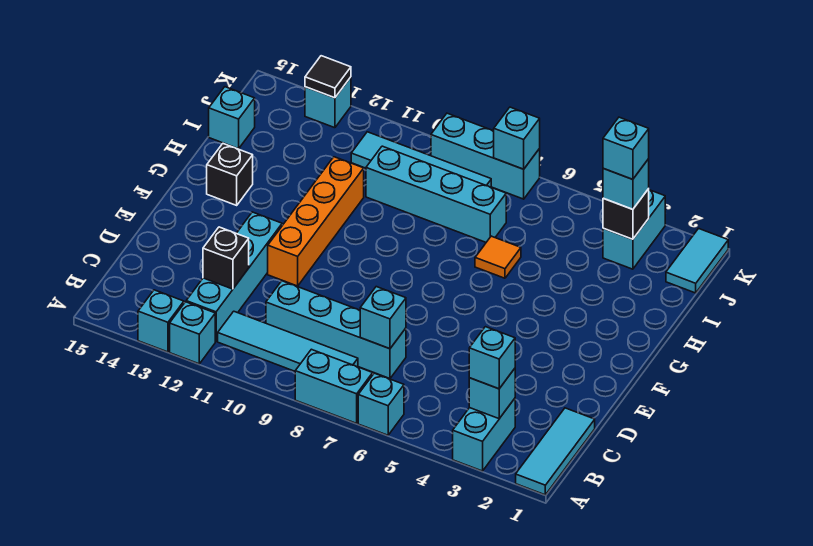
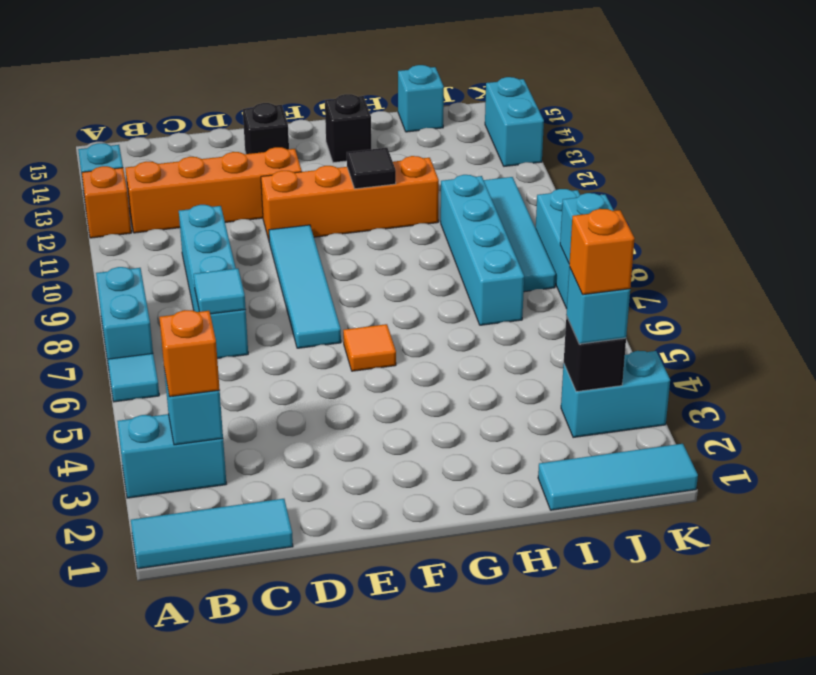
cyan 1x1 brick [358,373,404,435] -> cyan 1x1 tile [108,354,159,402]
cyan 1x1 brick [170,302,215,364] -> orange 1x1 brick [82,166,131,238]
cyan 1x1 brick [469,327,515,389] -> orange 1x1 brick [159,310,220,397]
cyan 1x4 tile [218,311,358,371] -> cyan 1x4 tile moved to [269,225,341,348]
cyan 1x4 brick [186,212,282,341] -> orange 1x4 brick [125,147,302,233]
cyan 1x1 brick [360,287,406,349] -> cyan 1x1 tile [194,268,246,314]
black 1x1 brick [203,227,249,289] -> black 1x1 brick moved to [243,103,289,154]
orange 1x1 tile [475,236,521,278] -> orange 1x1 tile moved to [343,324,396,371]
cyan 1x2 tile [666,229,728,293] -> cyan 1x3 tile [538,444,698,510]
cyan 1x1 brick [603,117,649,179] -> orange 1x1 brick [569,209,635,295]
cyan 1x1 brick [305,77,351,128] -> cyan 1x2 brick [485,77,544,166]
black 1x1 tile [305,56,351,98] -> black 1x1 tile moved to [347,148,396,189]

